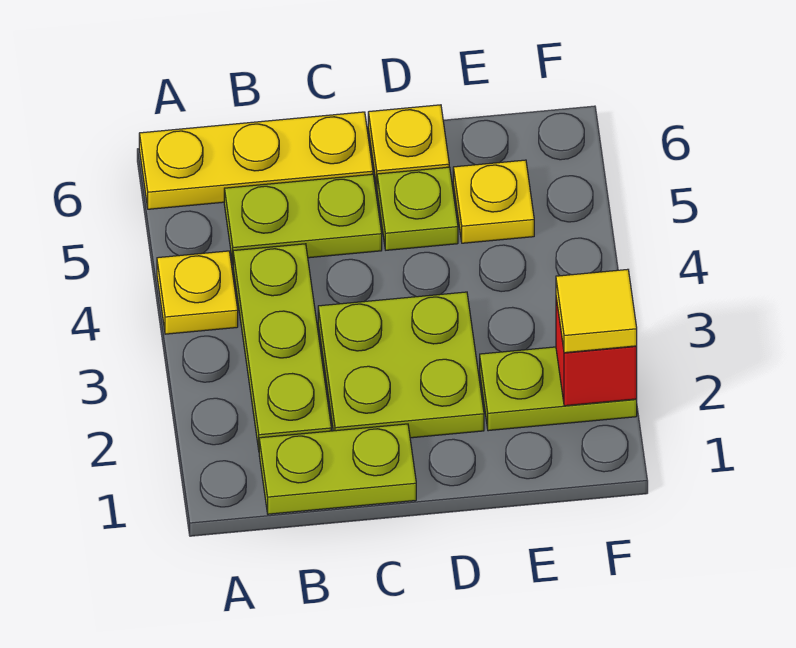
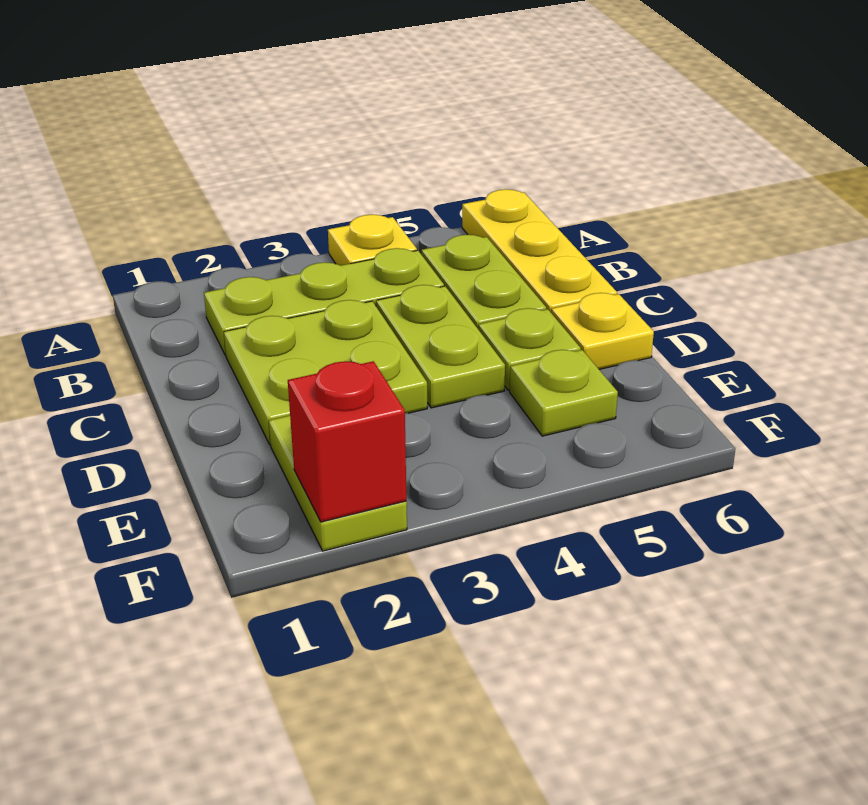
lime 1x2 plate [259,424,416,514] -> lime 1x2 plate moved to [376,285,505,408]
yellow 1x1 plate [453,160,534,243] -> lime 1x1 plate [510,350,618,436]
yellow 1x1 tile [556,269,637,353] -> none

